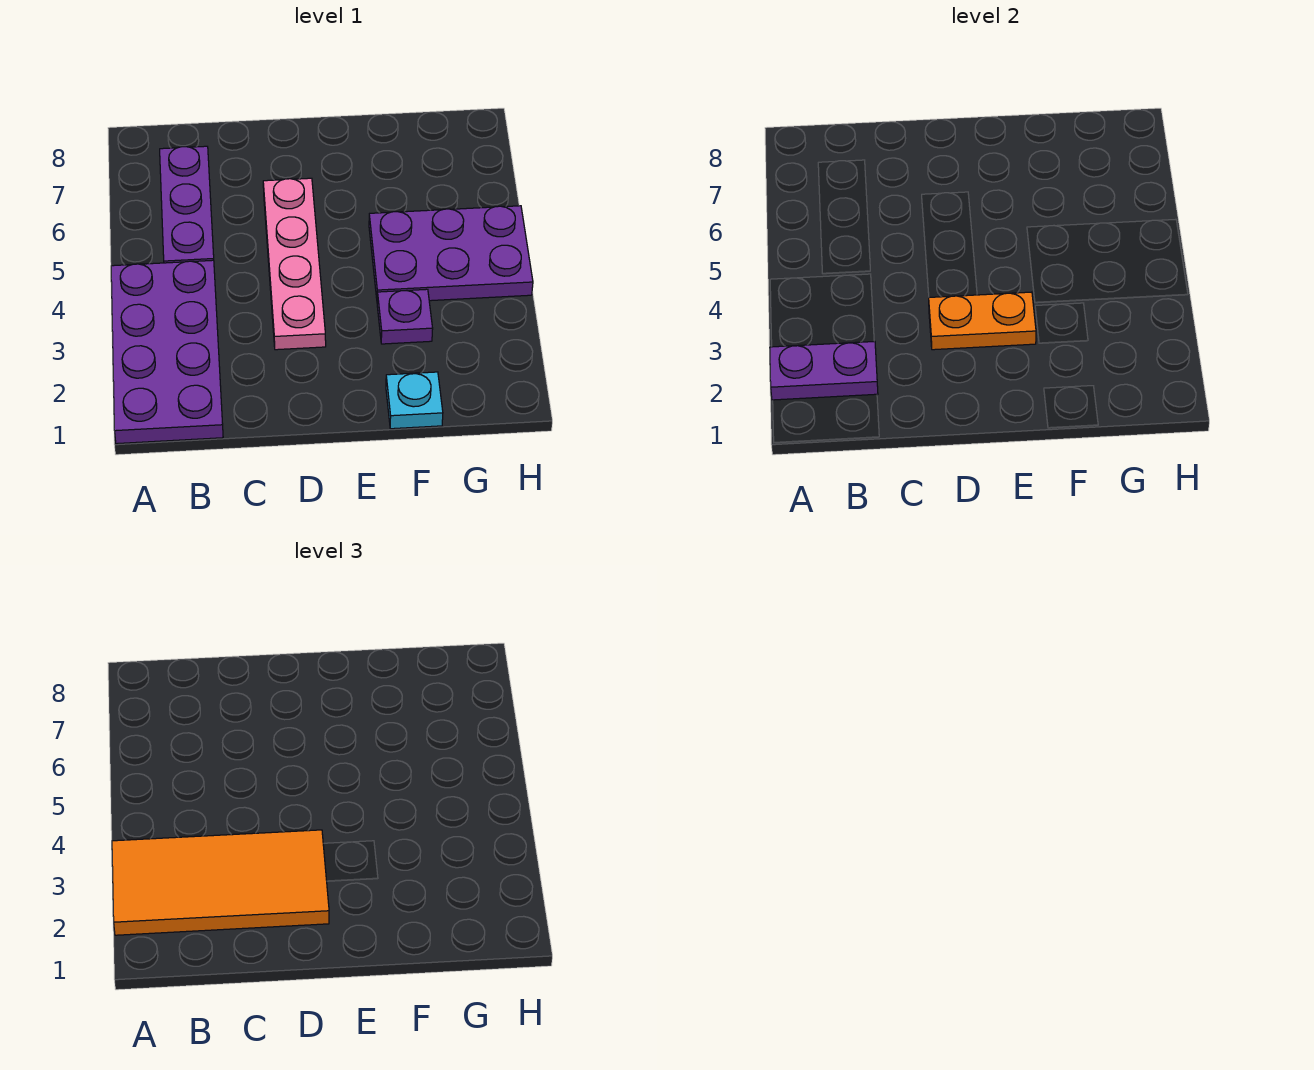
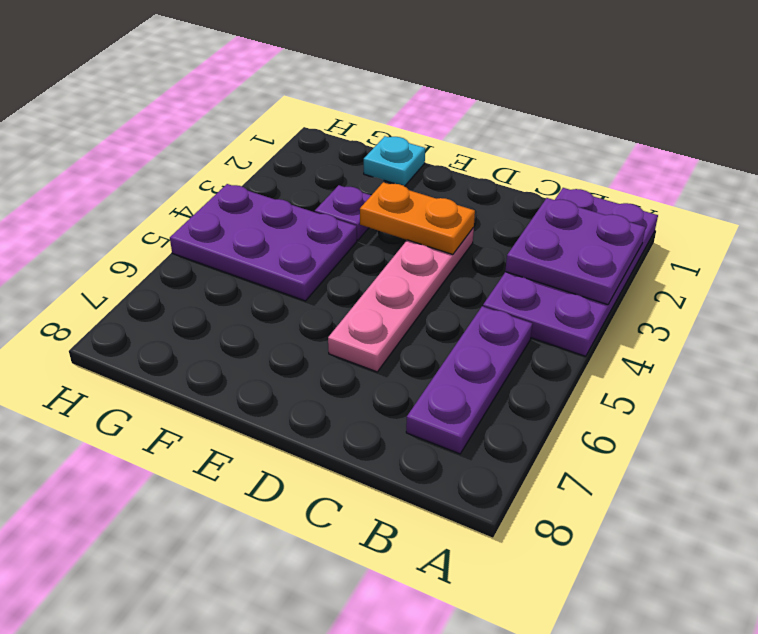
purple 1x2 plate [770,341,878,400] -> purple 2x2 plate [505,198,646,305]
orange 2x4 tile [112,830,329,935] -> none

